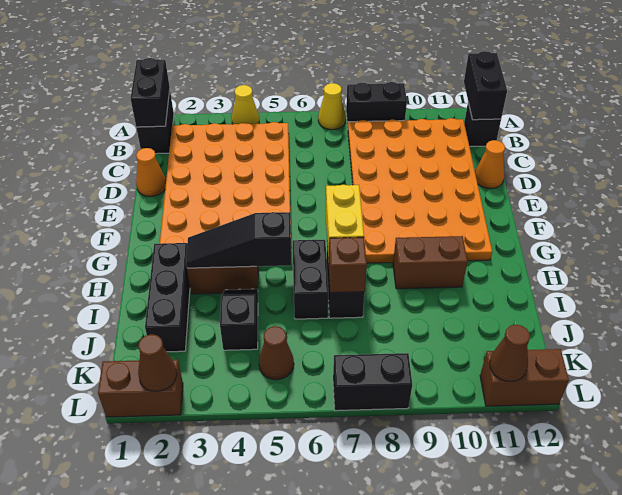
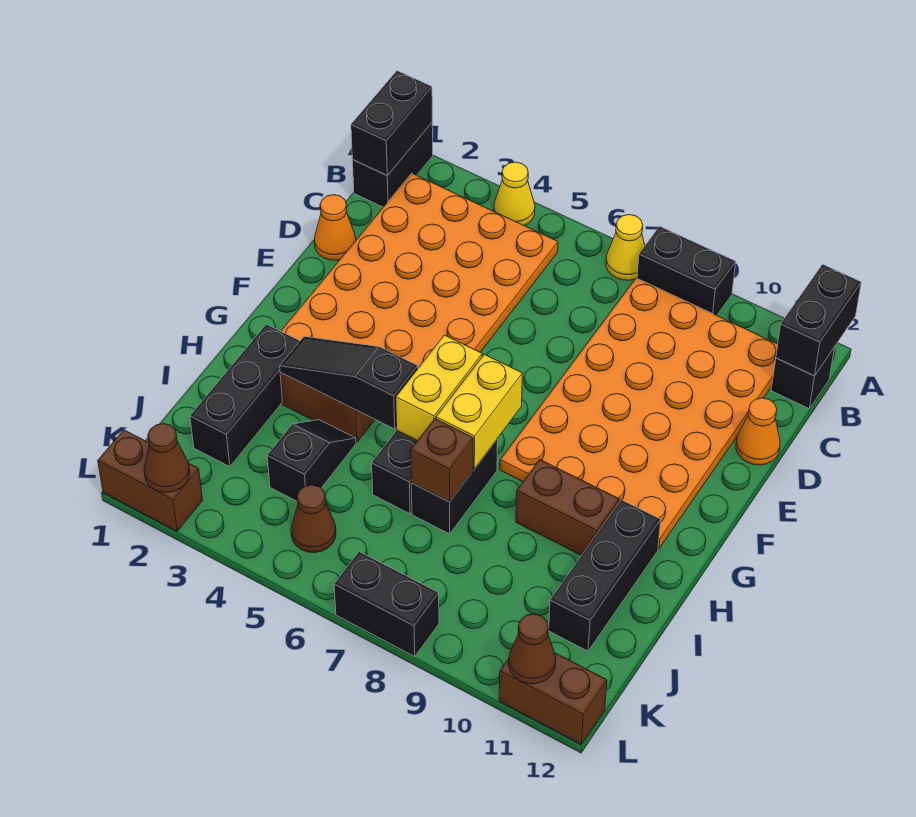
none -> yellow 1x2 brick [396,335,482,441]
none -> black 1x3 brick [549,500,661,651]

